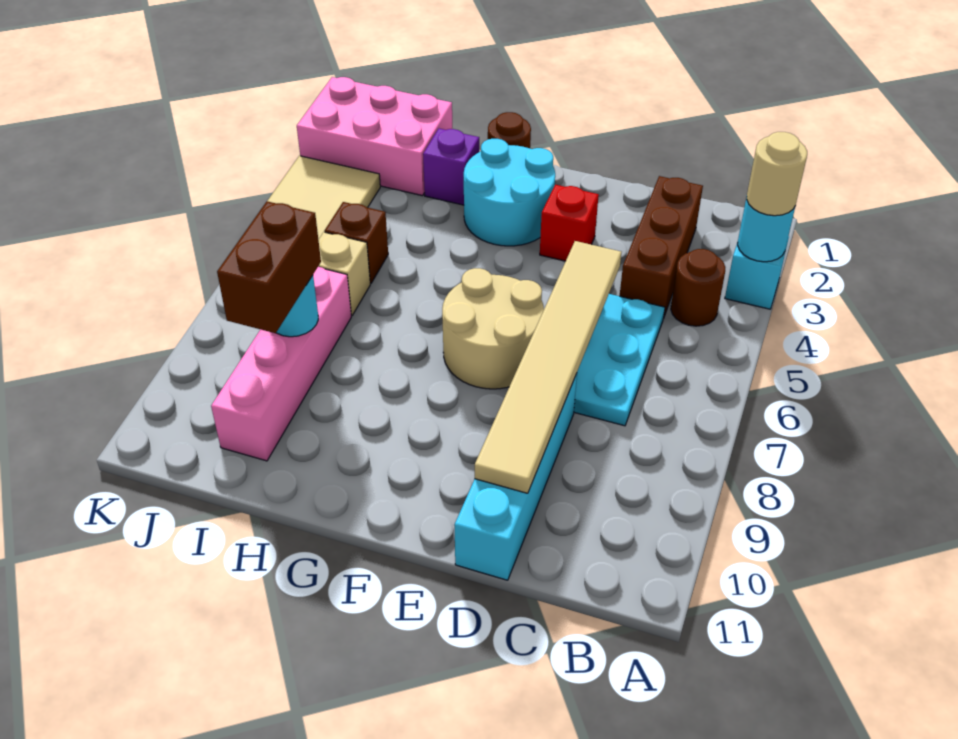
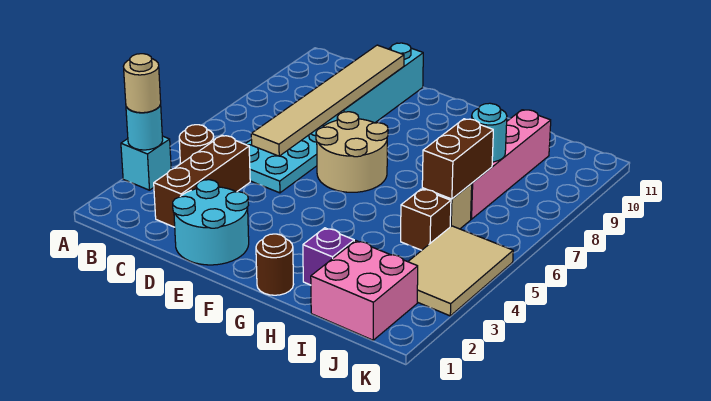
red 1x1 brick [540,185,599,261] -> none
cyan 2x2 round brick [464,139,555,246] -> cyan 2x2 round brick moved to [173,180,249,265]
pink 2x3 brick [297,77,452,196] -> pink 2x2 brick [311,241,418,340]
brown 1x2 brick [217,201,321,333] -> brown 1x2 brick moved to [422,119,493,199]

